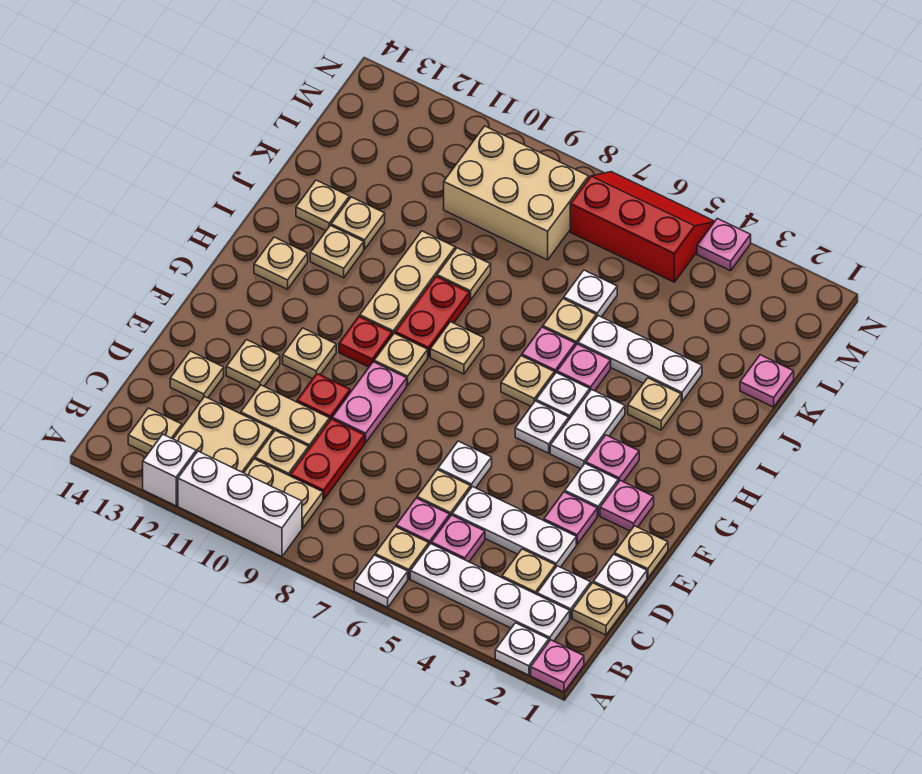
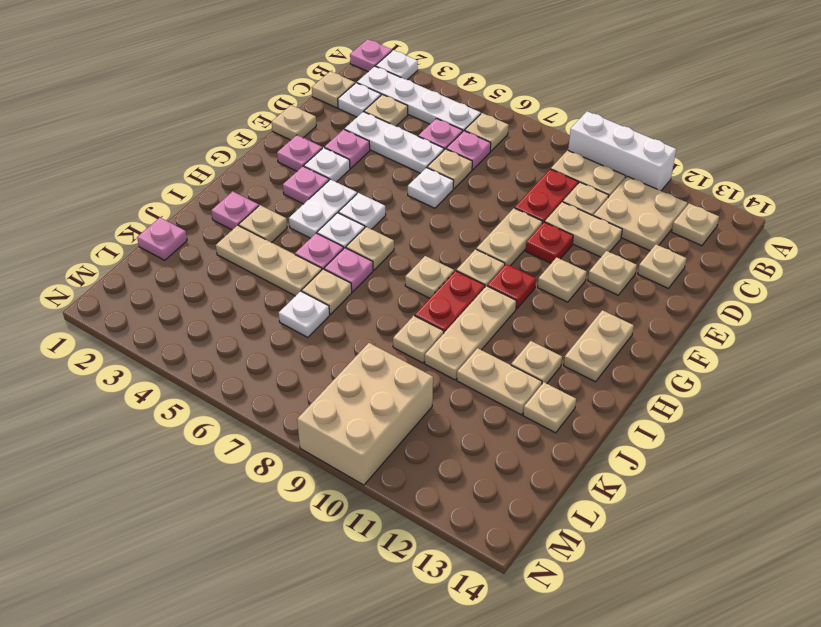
white 1x1 plate [354,555,408,607] -> none
white 1x1 brick [143,434,196,506] -> none
white 1x1 plate [593,554,647,607] -> none
pink 1x2 plate [332,362,407,442] -> tan 1x2 plate [476,208,542,266]
tan 1x1 plate [254,237,308,289] -> tan 1x2 plate [564,310,634,382]
white 1x3 plate [578,316,702,402] -> tan 1x3 plate [216,225,322,296]
tan 1x1 plate [331,197,385,249] -> tan 1x2 plate [457,348,542,415]
tan 2x3 brick [444,126,589,260] -> tan 2x3 brick turned to [297,343,433,485]
red 2x3 slope [570,172,715,282] -> none
pink 1x1 plate [697,218,751,271] -> pink 1x1 plate moved to [211,191,259,230]

